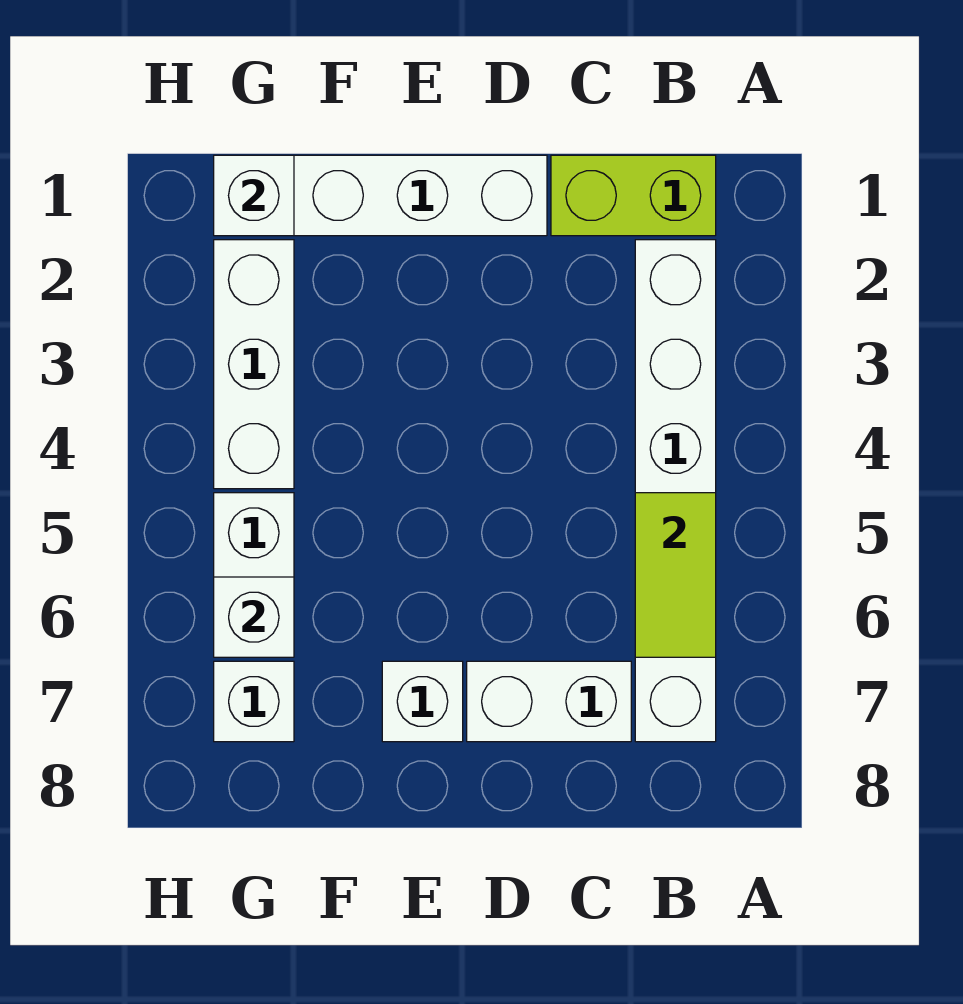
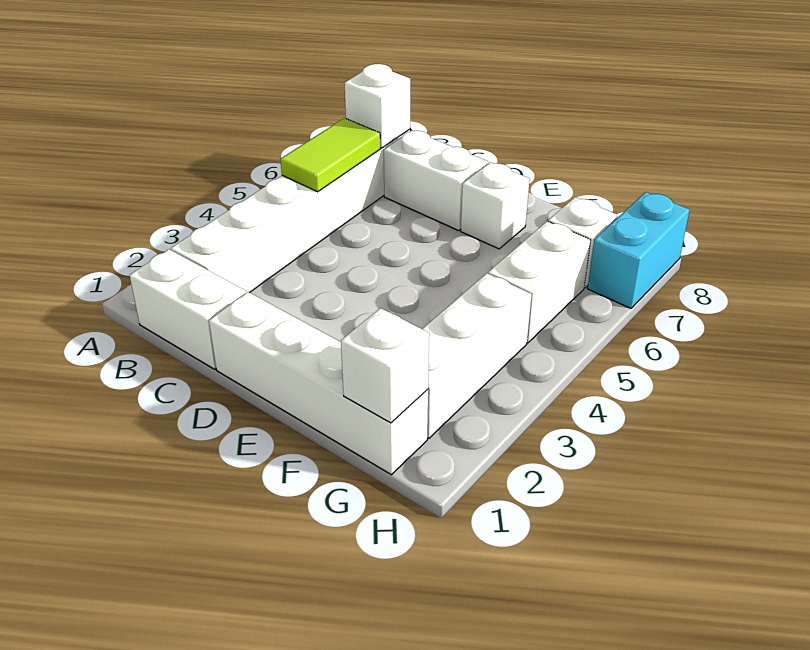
lime 1x2 brick [551,155,716,236] -> white 1x2 brick [130,249,246,369]
white 1x1 brick [214,577,294,657] -> white 1x1 brick moved to [345,64,410,148]
none -> cyan 1x2 brick [587,192,690,308]

